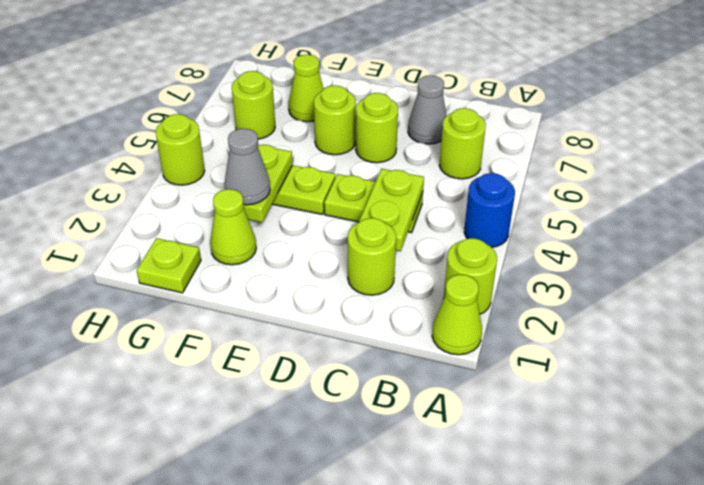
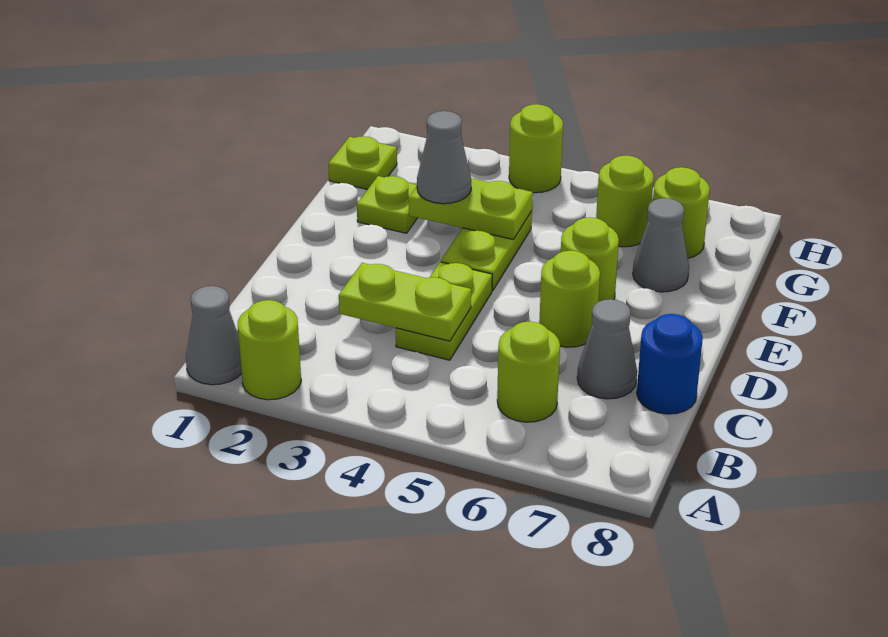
lime 1x1 cone [432,275,482,355] -> grey 1x1 cone [186,286,242,385]
blue 1x1 round brick [464,173,515,247] -> blue 1x1 round brick moved to [637,314,703,414]
lime 1x1 round brick [348,218,396,295] -> lime 1x1 round brick moved to [653,167,710,258]
lime 1x1 cone [210,189,256,265] -> lime 1x1 plate [357,176,417,233]
lime 1x1 cone [288,55,324,122] -> grey 1x1 cone [633,198,689,292]

